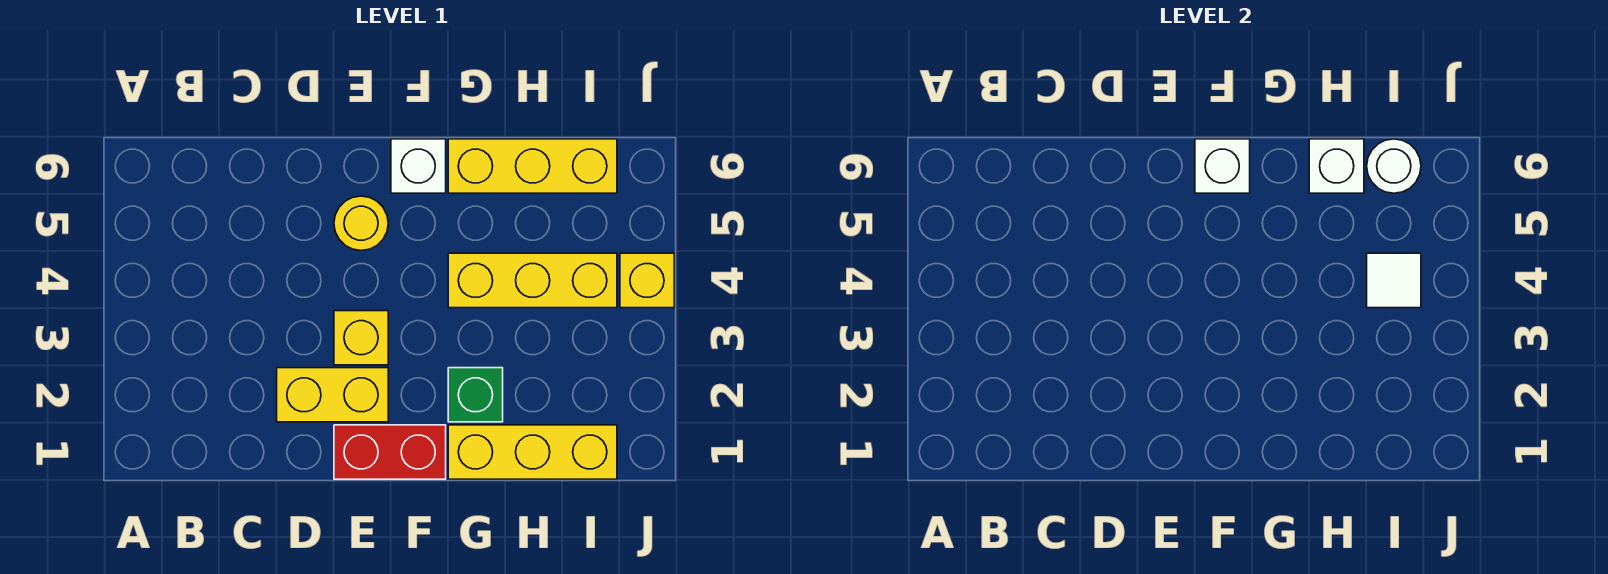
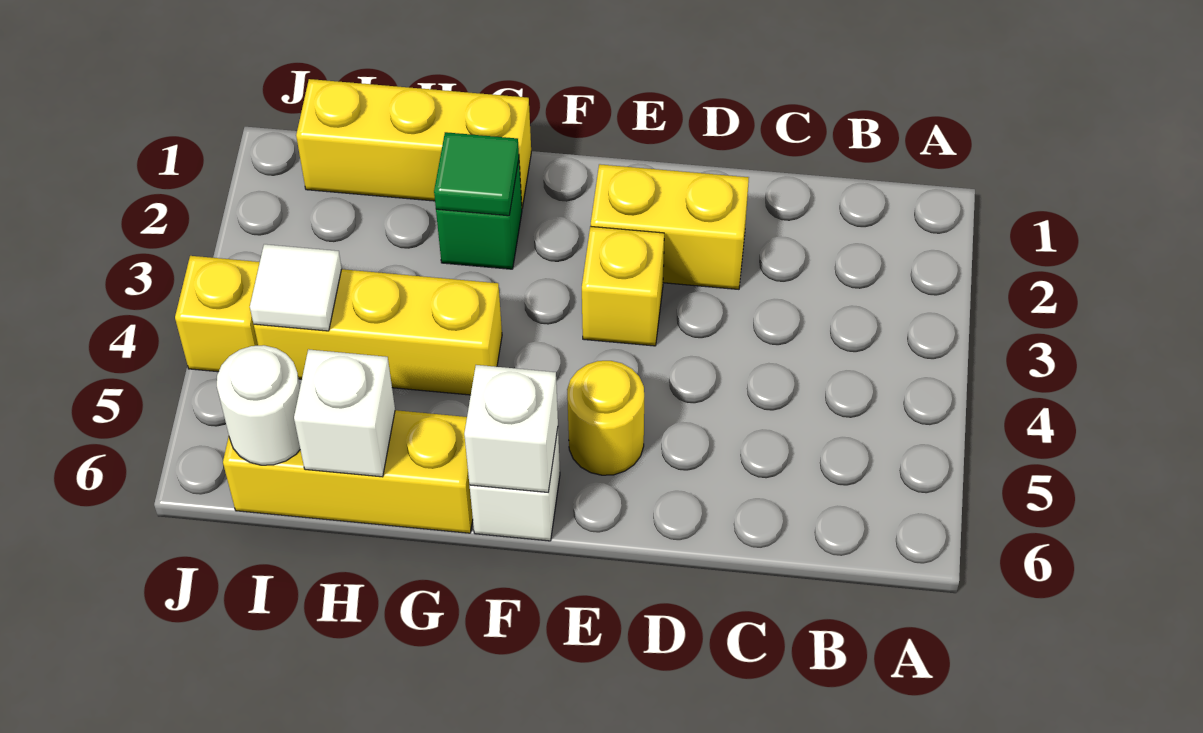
red 1x2 brick [334,425,446,479] -> none
none -> green 1x1 tile [434,132,519,216]

